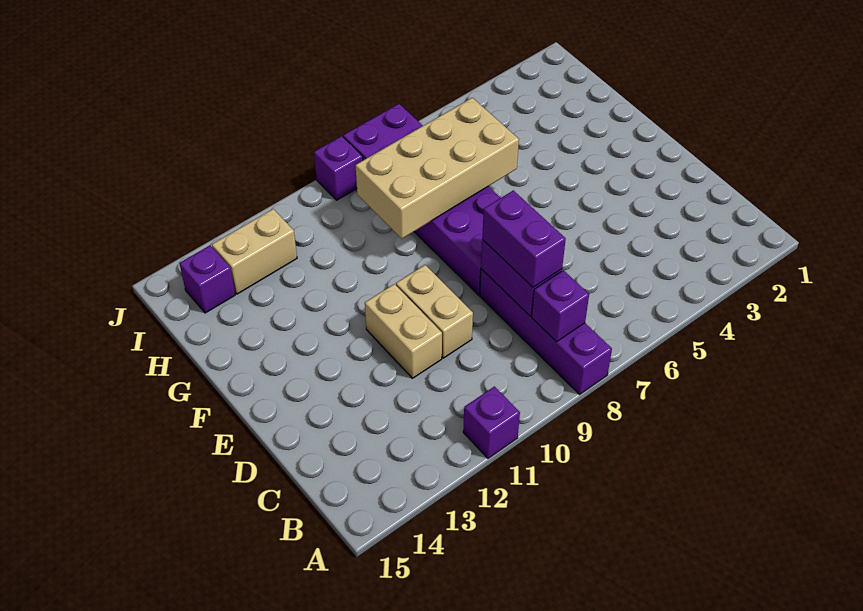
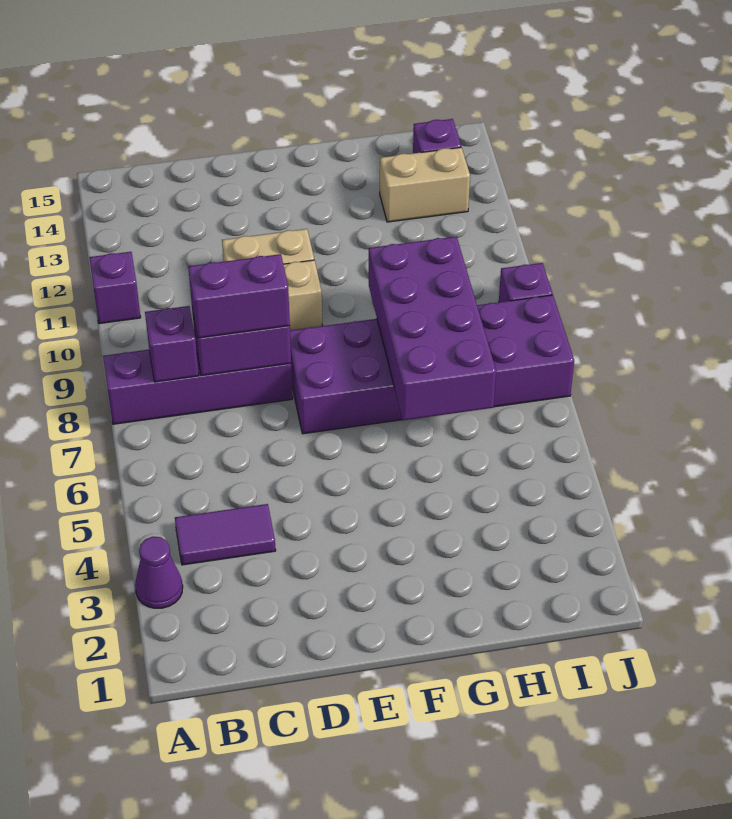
none -> purple 1x1 cone [135,537,183,608]
none -> purple 1x2 tile [175,504,276,565]
tan 2x4 brick [356,98,519,239] -> purple 2x4 brick [369,237,496,420]
tan 1x2 brick [212,209,297,294] -> tan 1x2 brick turned to [380,147,470,222]

